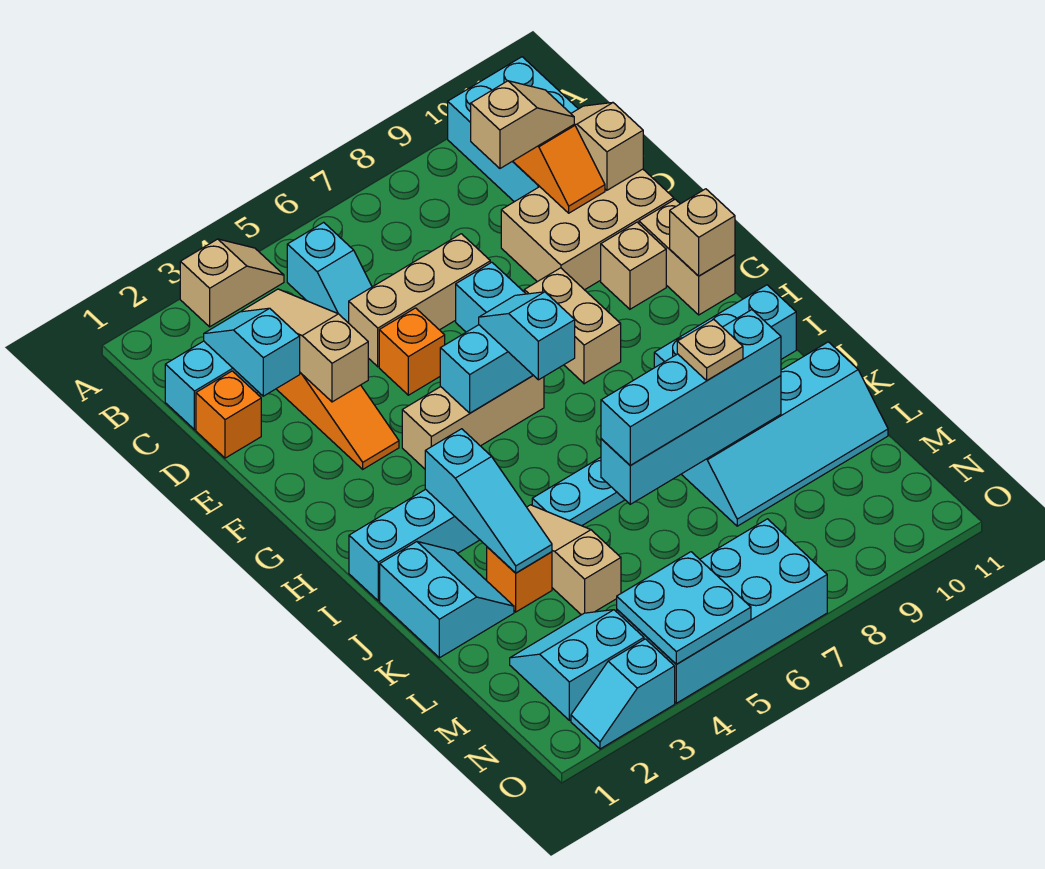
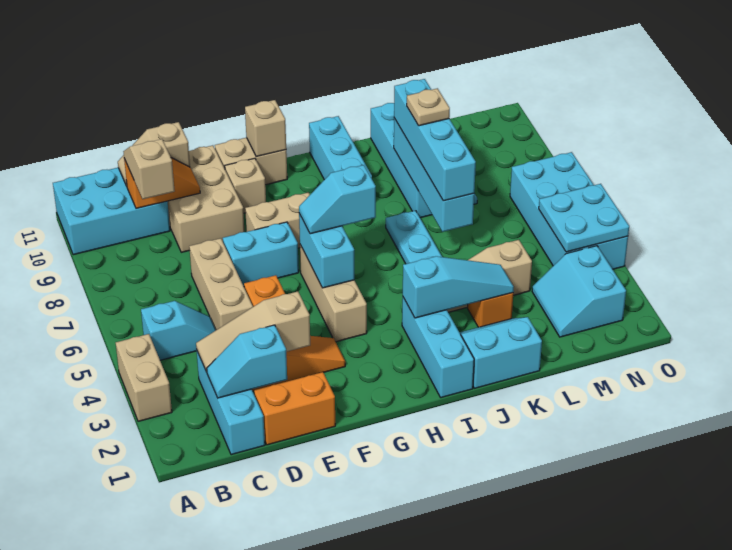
tan 1x2 slope [180,239,284,327] -> tan 1x2 brick [116,334,172,421]
orange 1x1 brick [196,371,261,458] -> orange 1x2 brick [254,372,335,445]
cyan 1x2 slope [571,639,675,749] -> none

